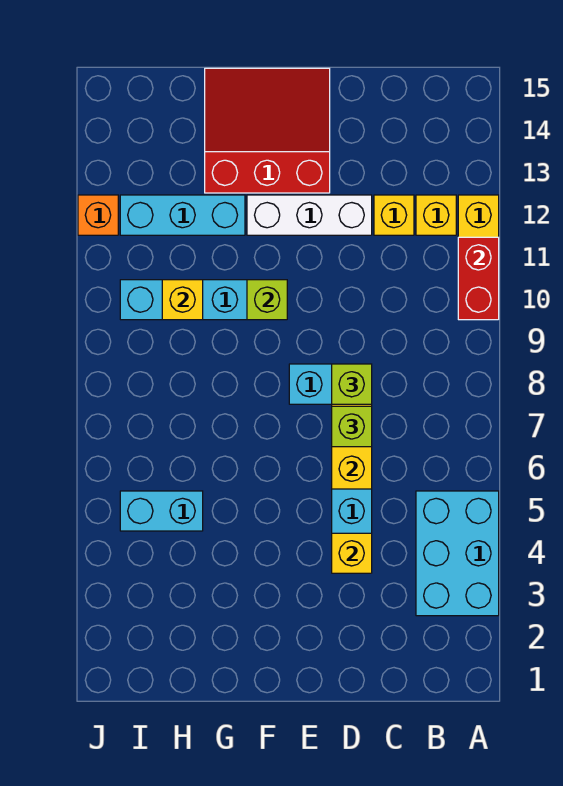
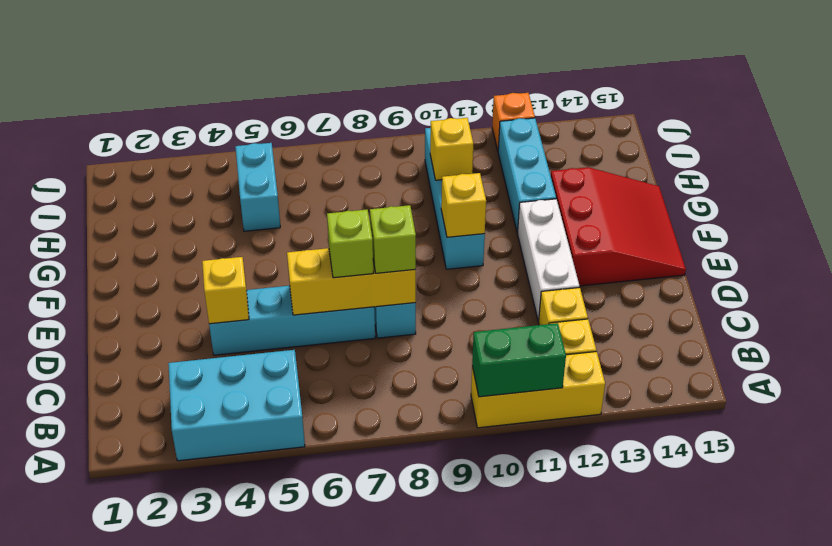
red 1x2 brick [458,237,499,320] -> green 1x2 brick [472,323,566,397]
lime 1x1 brick [247,280,287,320] -> yellow 1x1 brick [441,173,486,237]

